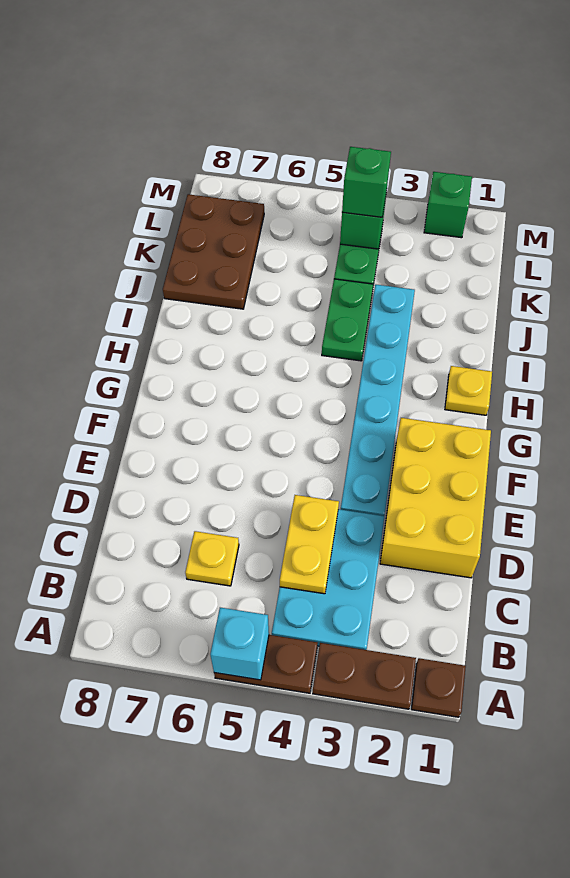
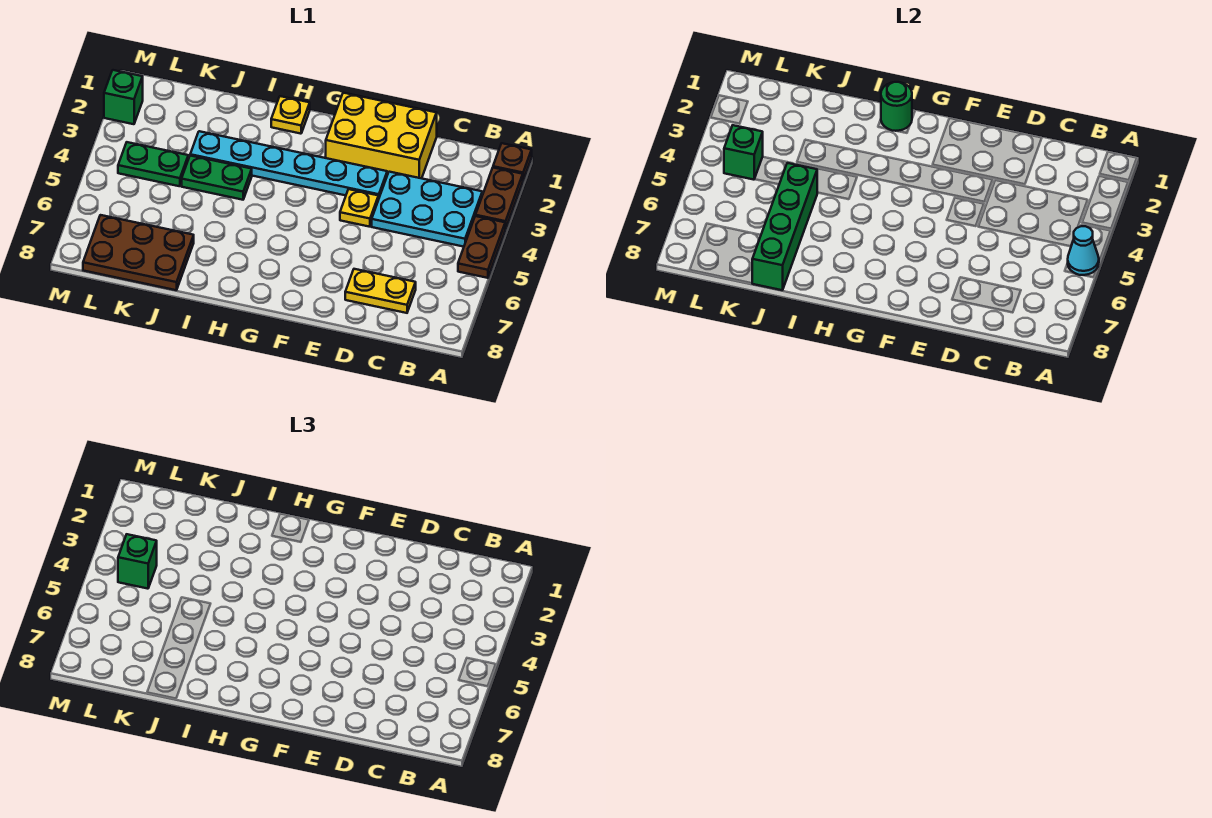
cyan 1x1 brick [210,608,269,680] -> cyan 1x1 cone [1068,226,1099,275]
yellow 1x2 plate [280,495,339,594] -> yellow 1x2 plate moved to [345,269,416,313]
yellow 1x1 plate [185,531,239,586] -> yellow 1x1 plate moved to [340,189,378,227]
none -> green 1x1 round brick [881,82,912,131]
none -> green 1x4 brick [752,163,817,290]

